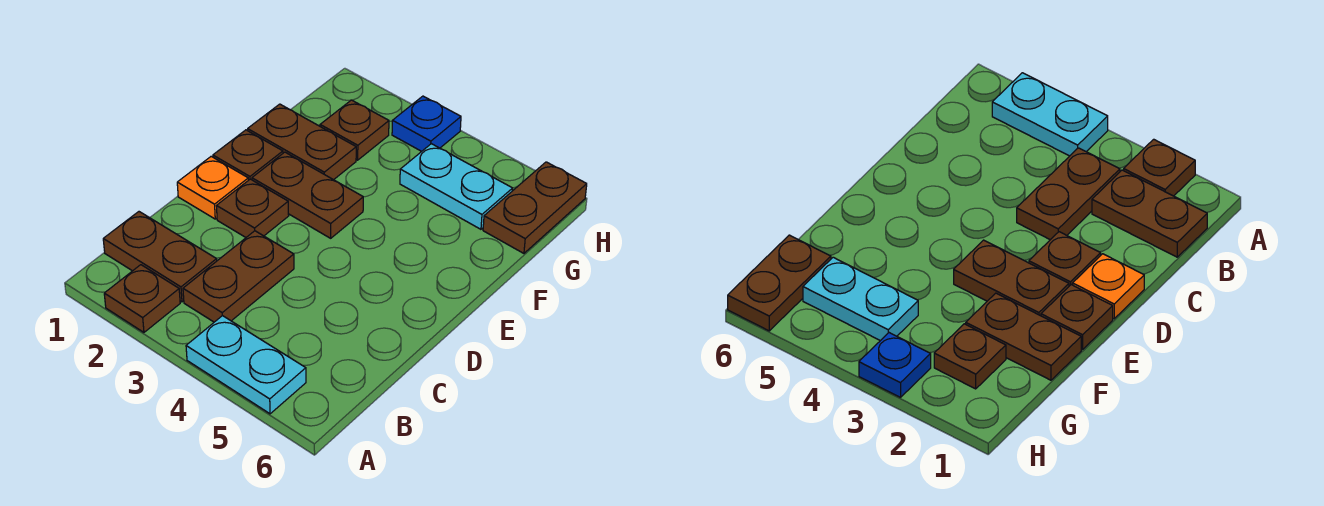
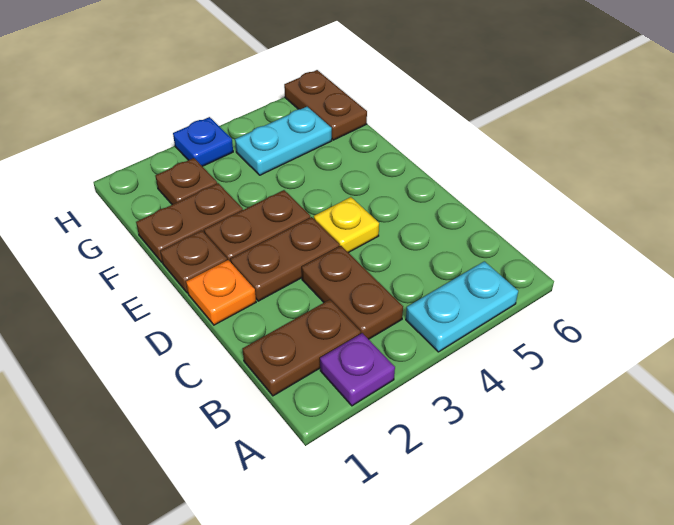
brown 1x1 plate [104,265,180,332] -> purple 1x1 plate [320,333,395,406]
brown 1x1 plate [217,179,289,237] -> brown 1x2 plate [231,217,340,301]
none -> yellow 1x1 plate [314,197,379,253]

